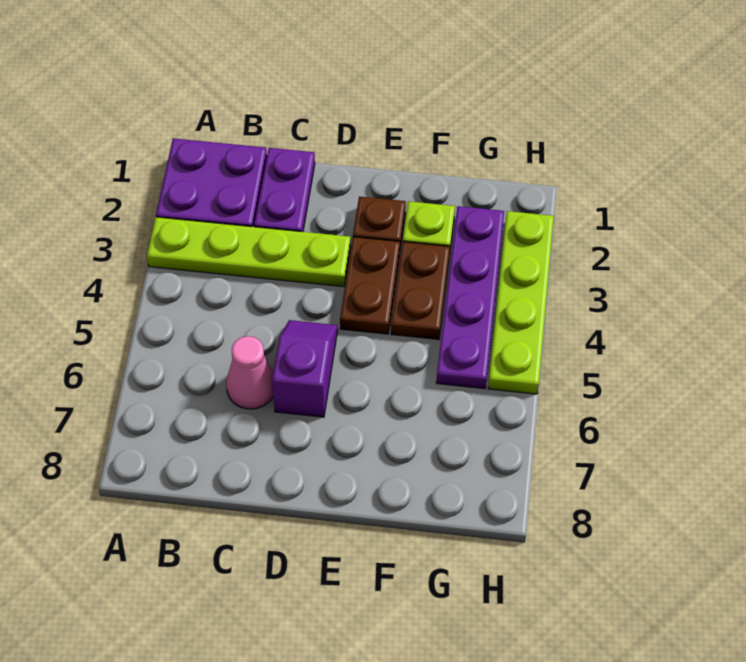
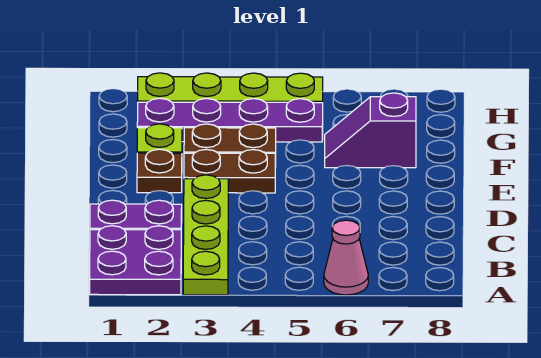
pink 1x1 cone [226,336,273,409] -> pink 1x1 cone moved to [324,220,368,295]
purple 1x2 slope [272,320,338,417] -> purple 1x2 slope moved to [325,93,416,168]

